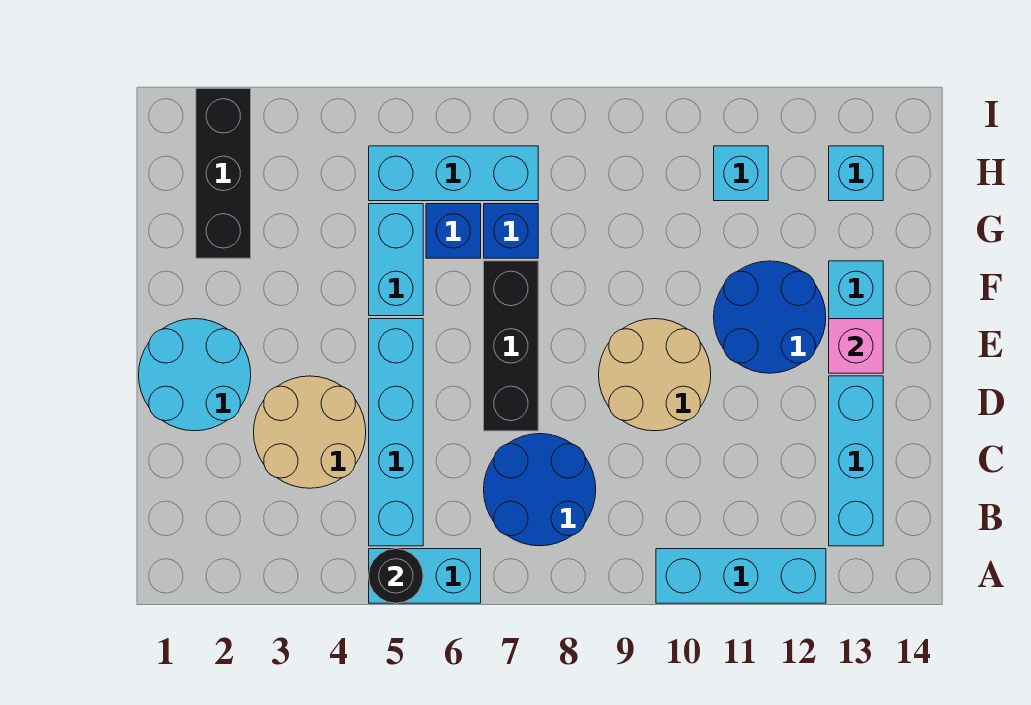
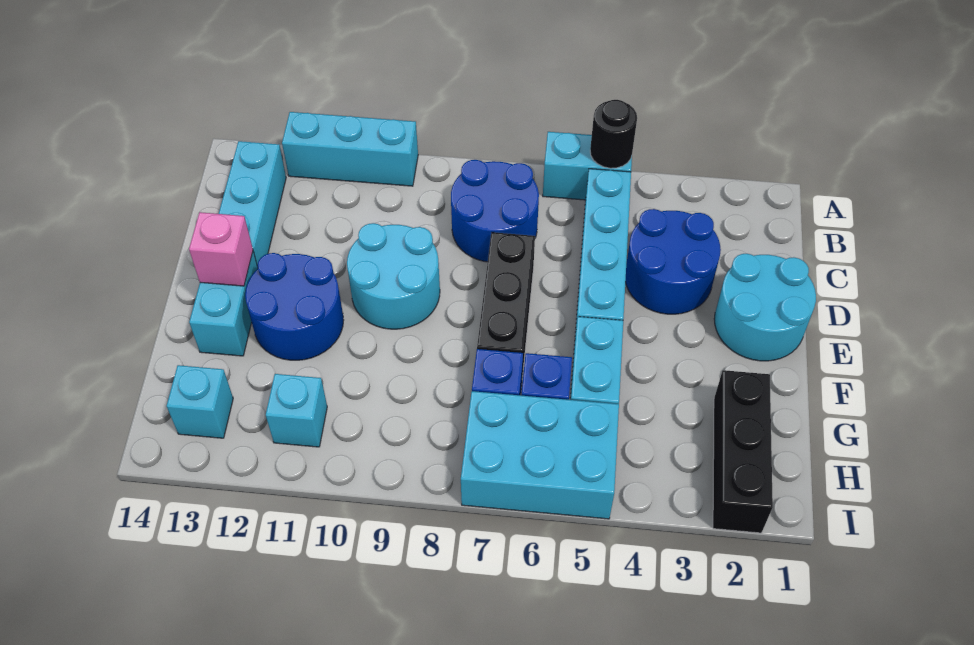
tan 2x2 round brick [254,376,366,488] -> blue 2x2 round brick [625,209,721,314]
tan 2x2 round brick [599,319,711,431] -> cyan 2x2 round brick [347,223,440,329]
cyan 1x3 brick [369,146,538,201] -> cyan 2x3 brick [461,391,619,519]

